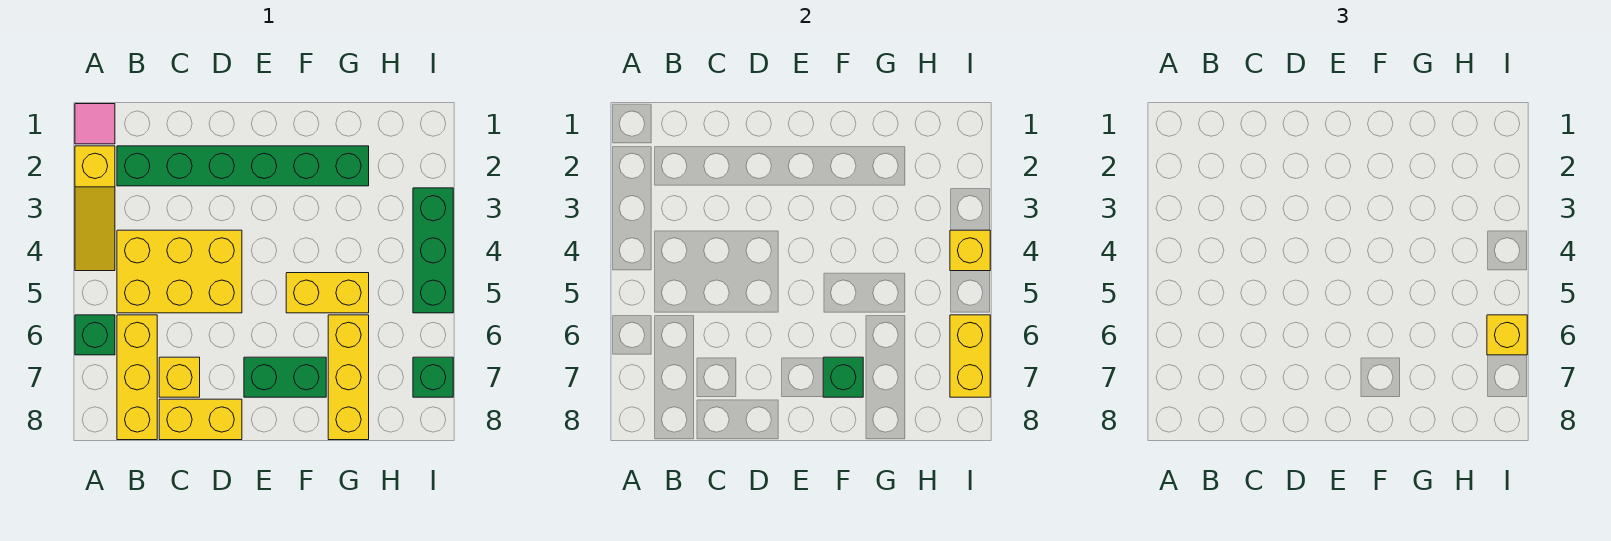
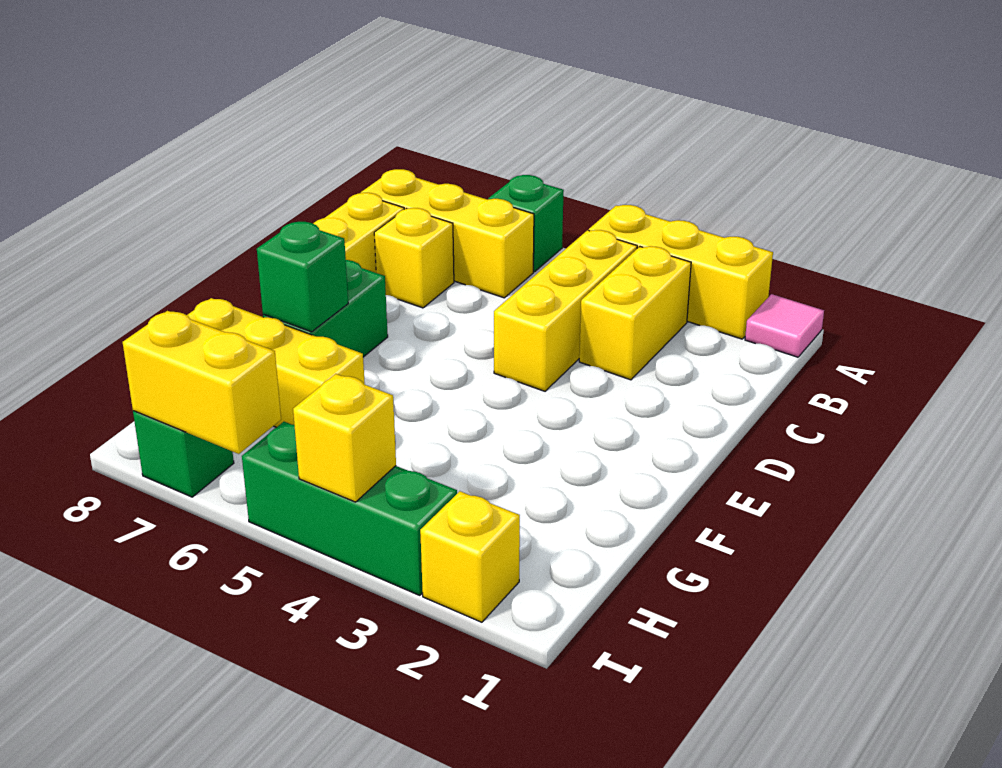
yellow 1x3 slope [75,146,115,271] -> yellow 1x3 brick [589,205,773,339]
green 1x6 brick [117,146,369,186] -> none
yellow 2x3 brick [117,230,242,313] -> yellow 1x3 brick [494,230,637,391]
yellow 1x2 brick [286,273,369,313] -> yellow 1x2 brick moved to [579,246,691,380]
yellow 1x1 brick [1487,315,1527,355] -> yellow 1x1 brick moved to [420,491,520,622]

